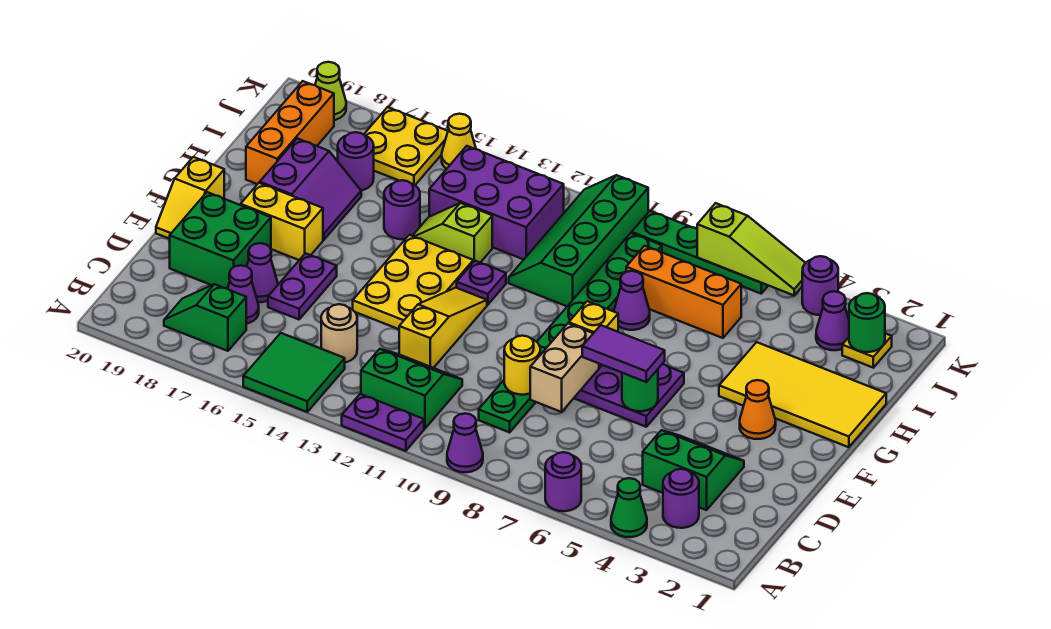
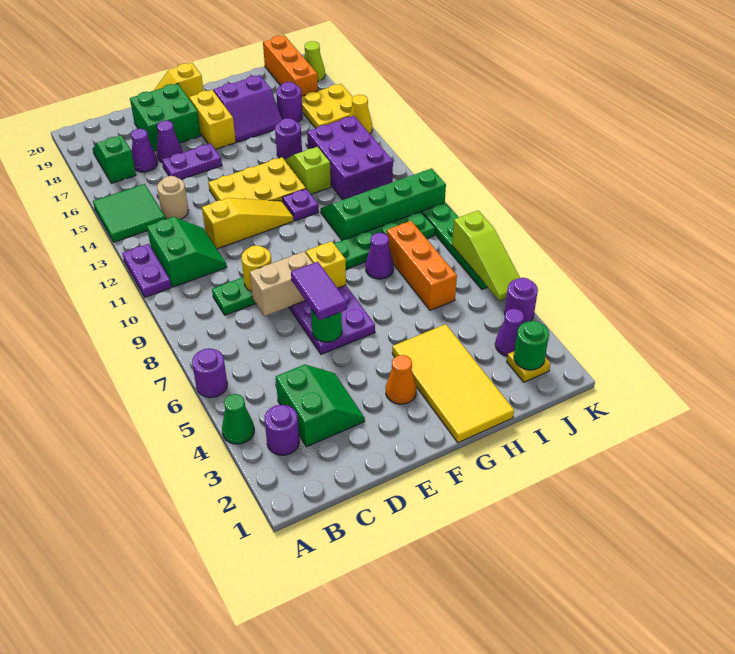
purple 1x1 cone [447,413,483,472] -> none
orange 1x3 brick [246,81,334,184] -> orange 1x3 brick turned to [263,35,318,96]

